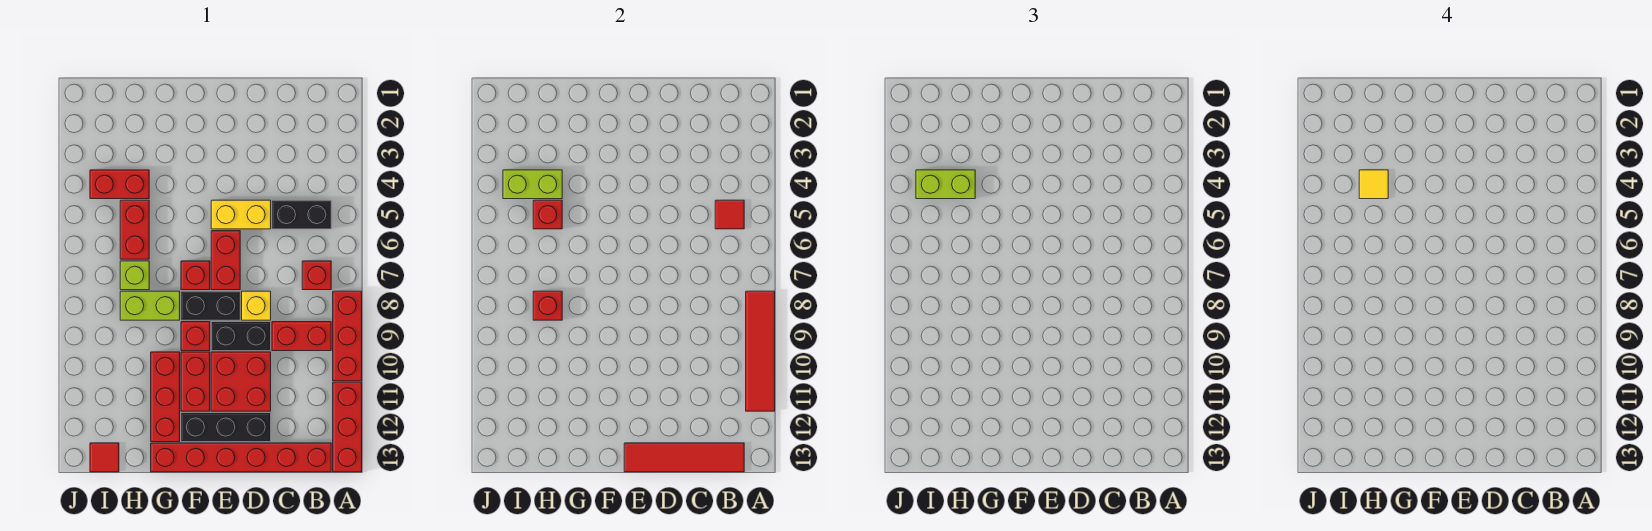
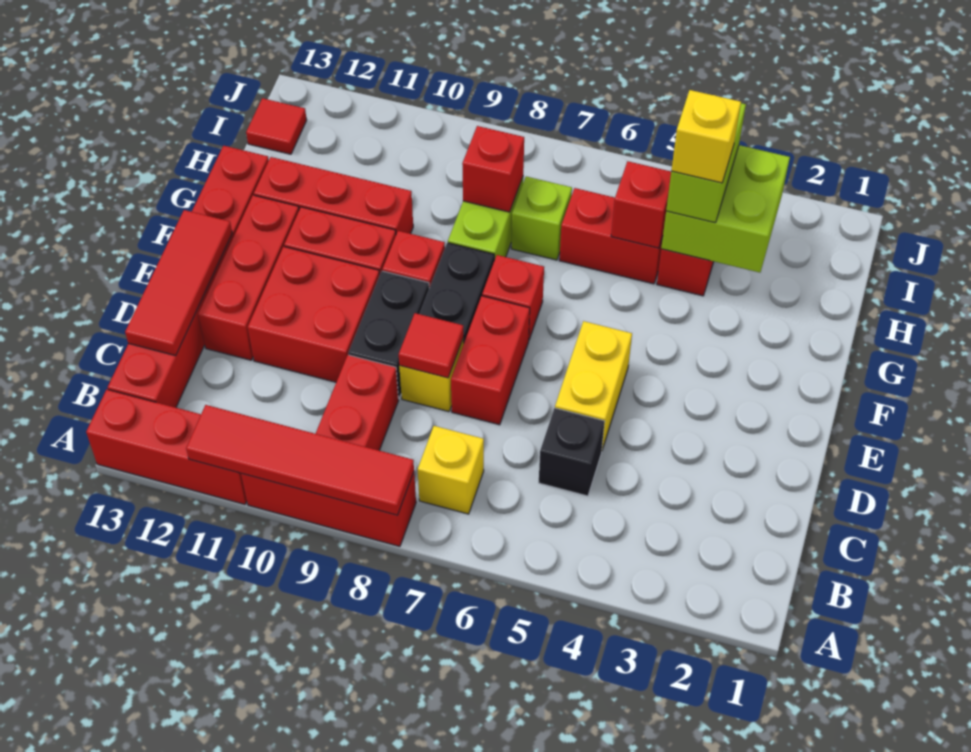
black 1x2 brick [272,200,331,229] -> black 1x1 brick [539,408,605,496]
red 1x1 tile [715,200,744,229] -> red 1x1 tile moved to [399,313,464,378]
red 1x1 brick [302,261,331,290] -> yellow 1x1 brick [418,426,484,514]
red 1x4 tile [624,443,744,472] -> red 1x3 tile [125,210,232,356]
black 1x3 brick [181,413,271,442] -> red 1x3 brick [198,195,299,360]
red 1x2 brick [211,231,240,290] -> red 1x2 brick turned to [451,296,530,425]
lime 1x2 brick [503,170,562,199] -> lime 2x2 brick [661,145,790,273]
yellow 1x1 tile [1359,170,1388,199] -> yellow 1x1 brick [671,90,741,183]

